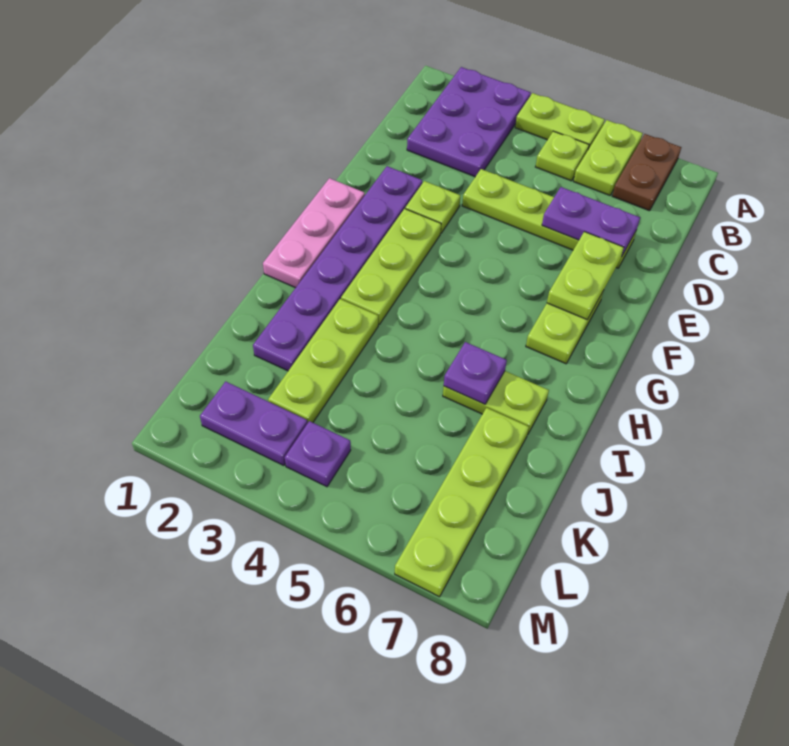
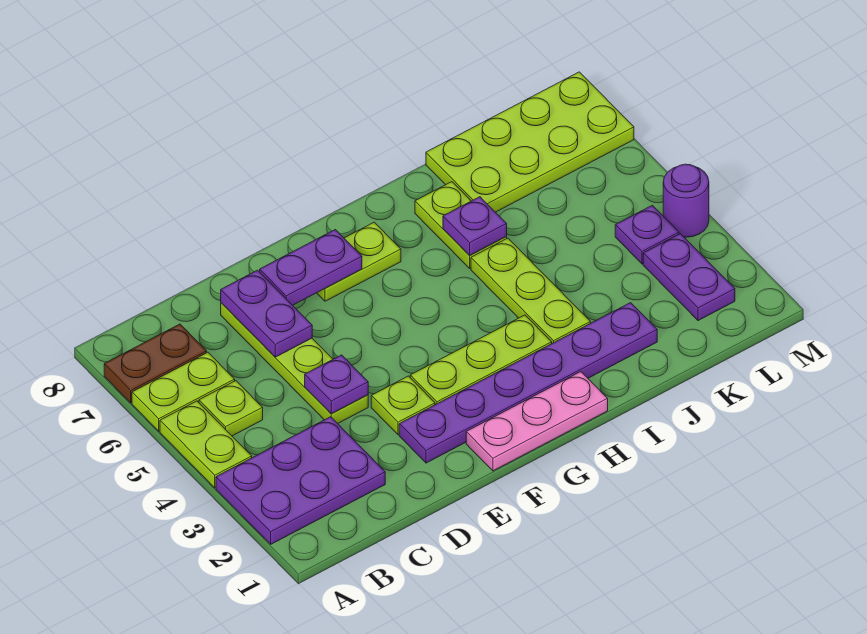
none -> purple 1x1 plate [305,355,368,414]
lime 1x2 plate [547,232,624,319] -> purple 1x2 plate [260,230,362,305]
lime 1x3 plate [268,299,378,423] -> lime 1x3 plate turned to [471,238,590,343]
lime 1x4 plate [395,408,529,597] -> lime 2x4 plate [426,72,634,212]
none -> purple 1x1 round brick [663,164,709,237]

